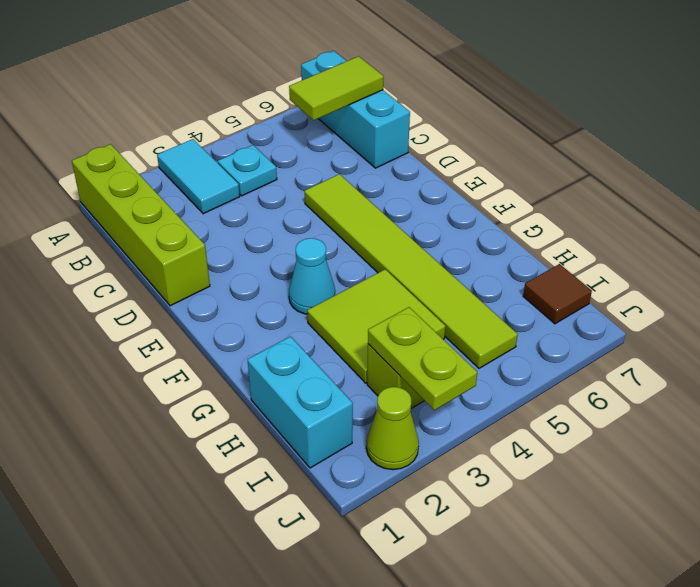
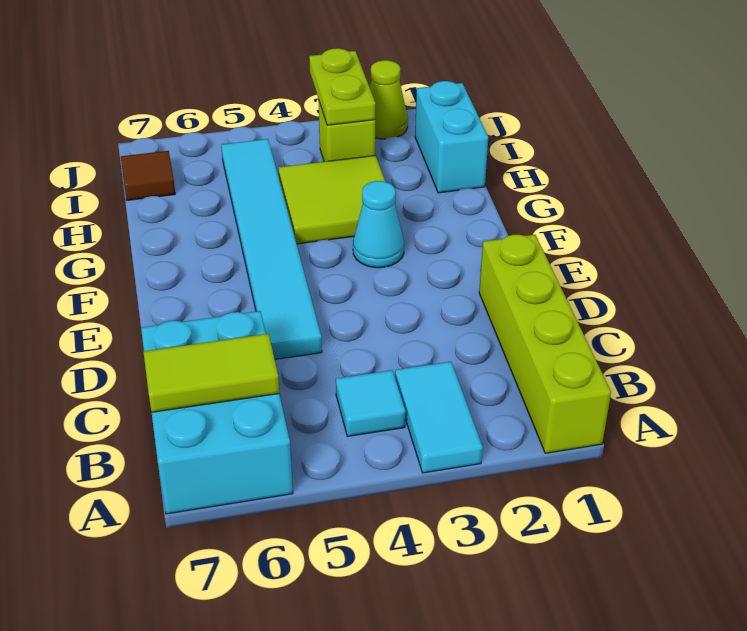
cyan 1x3 brick [301,51,410,168] -> cyan 2x3 brick [141,311,293,514]
cyan 1x1 plate [218,145,277,196] -> cyan 1x1 tile [336,370,406,436]
lime 1x6 tile [304,174,518,368] -> cyan 1x6 tile [221,139,322,359]

